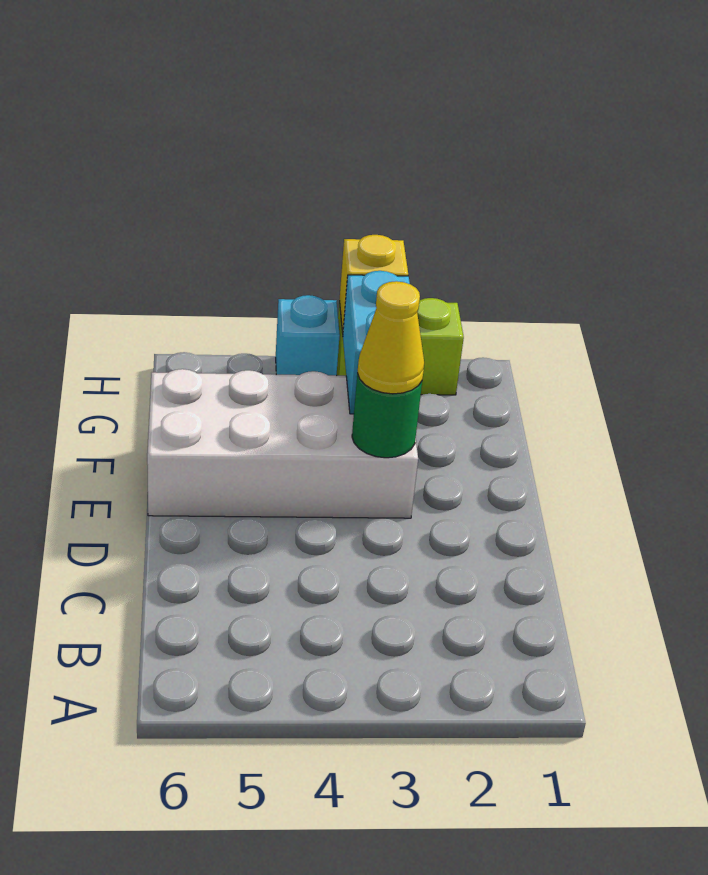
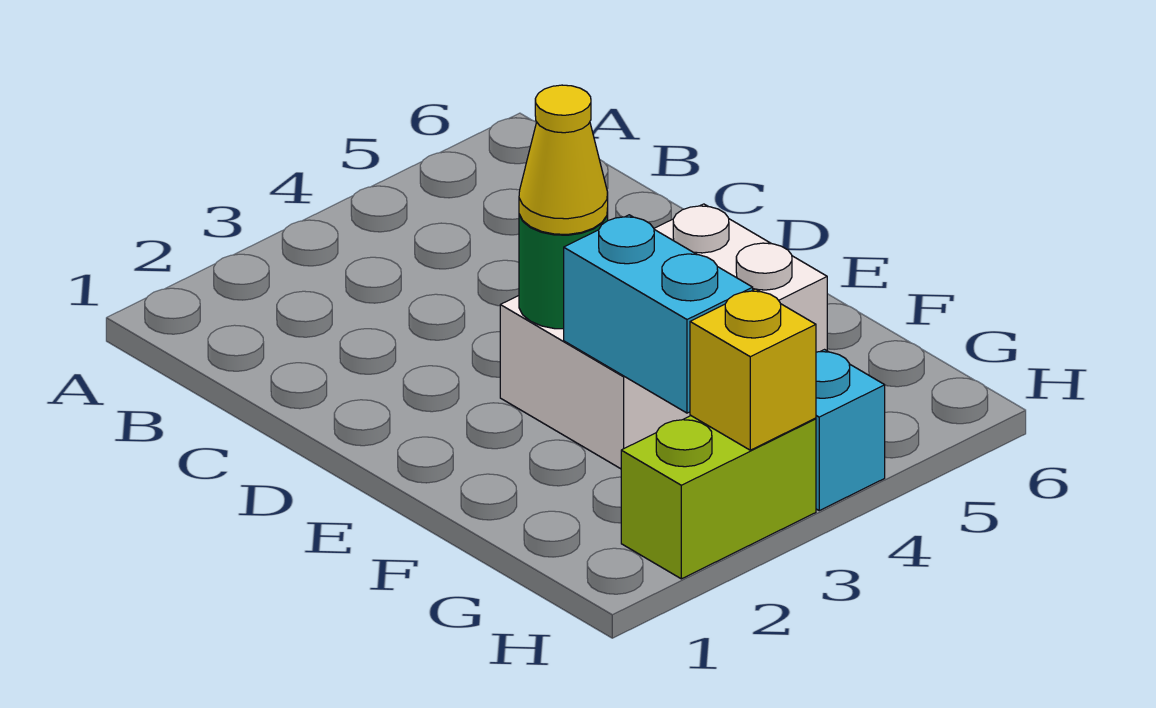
white 2x4 brick [147,369,418,518] -> white 2x3 brick [500,204,827,469]

